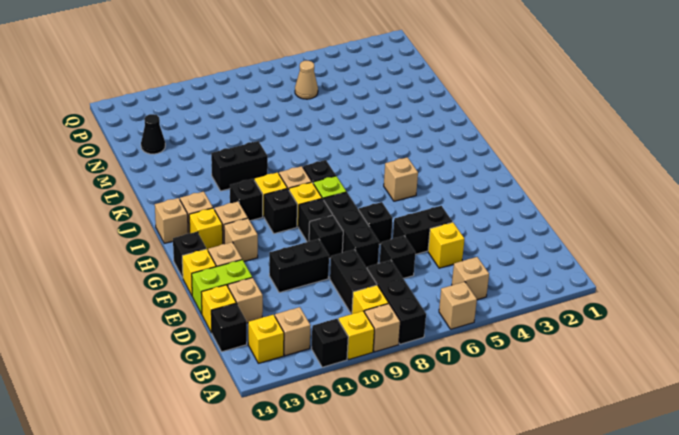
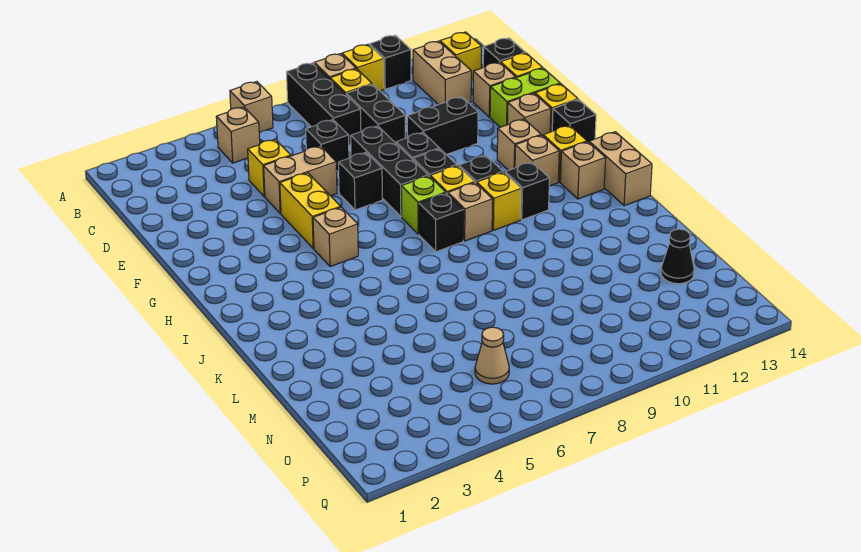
tan 1x1 brick [275,307,311,356] -> tan 1x2 brick [413,41,471,105]
black 1x2 brick [393,206,452,255] -> tan 1x2 brick [264,146,337,214]
none -> yellow 1x2 brick [280,173,341,249]
tan 1x1 brick [155,198,188,243] -> tan 1x2 brick [589,132,652,206]
black 1x2 brick [211,141,268,191] -> none

